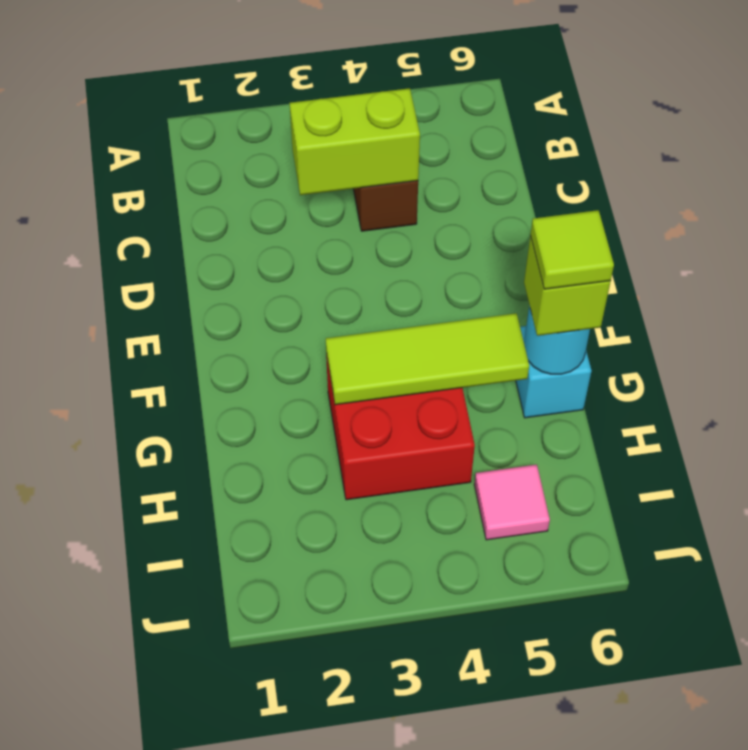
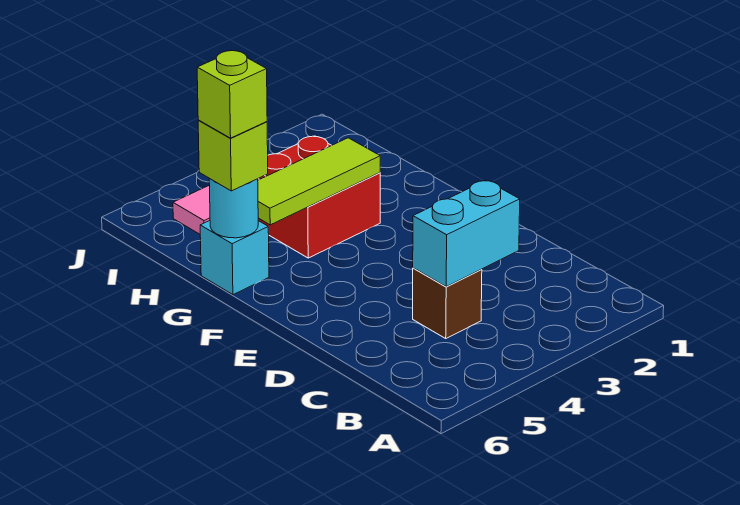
lime 1x2 brick [290,88,420,195] -> cyan 1x2 brick [413,180,520,287]
lime 1x1 tile [530,210,614,289] -> lime 1x1 brick [197,51,267,138]

